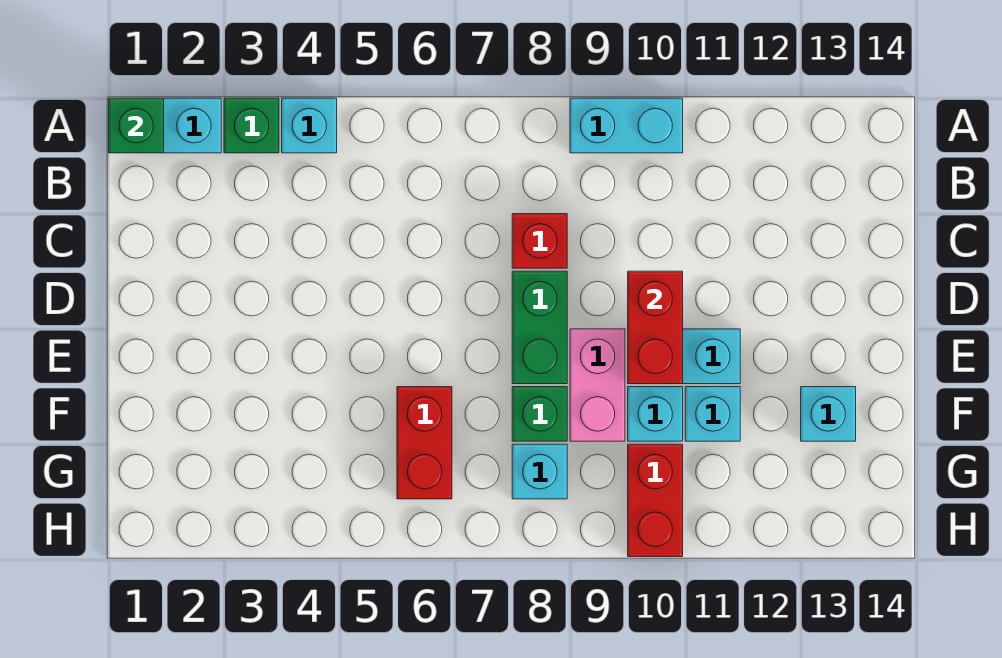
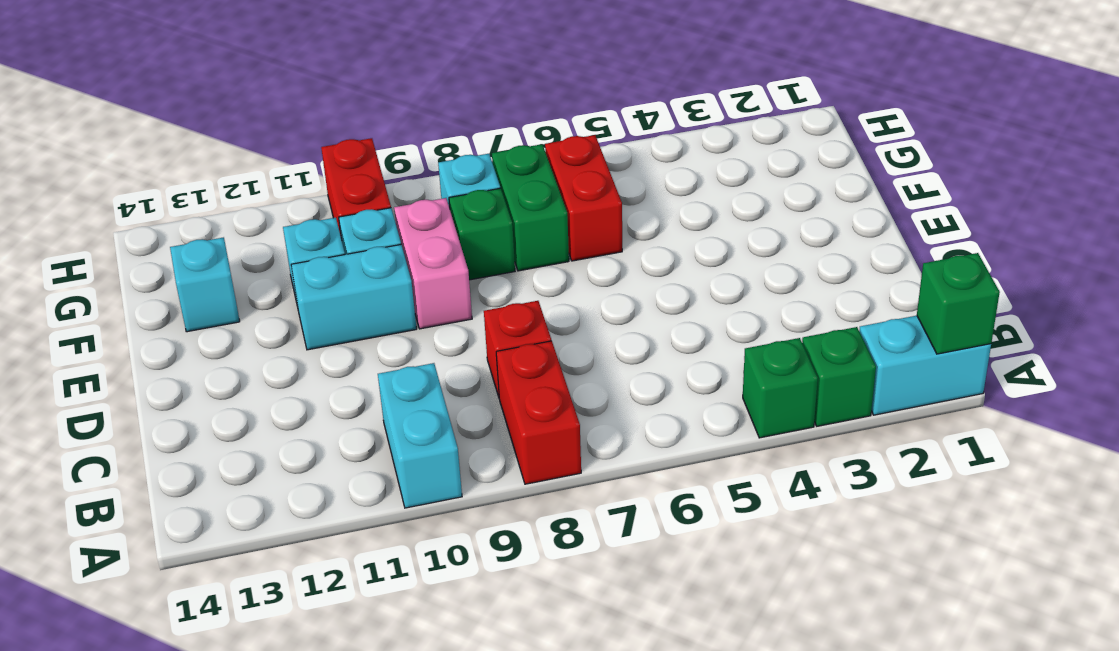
cyan 1x1 brick [282,98,337,153] -> green 1x1 brick [743,338,818,438]
cyan 1x2 brick [570,98,683,153] -> cyan 1x2 brick turned to [378,363,462,508]
green 1x2 brick [512,271,567,384] -> green 1x2 brick moved to [492,144,569,271]
red 1x2 brick [628,271,683,384] -> red 1x2 brick moved to [496,341,581,484]

